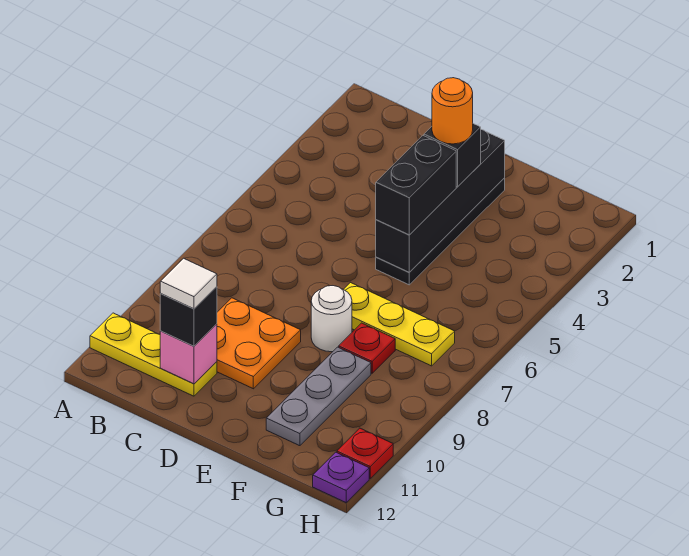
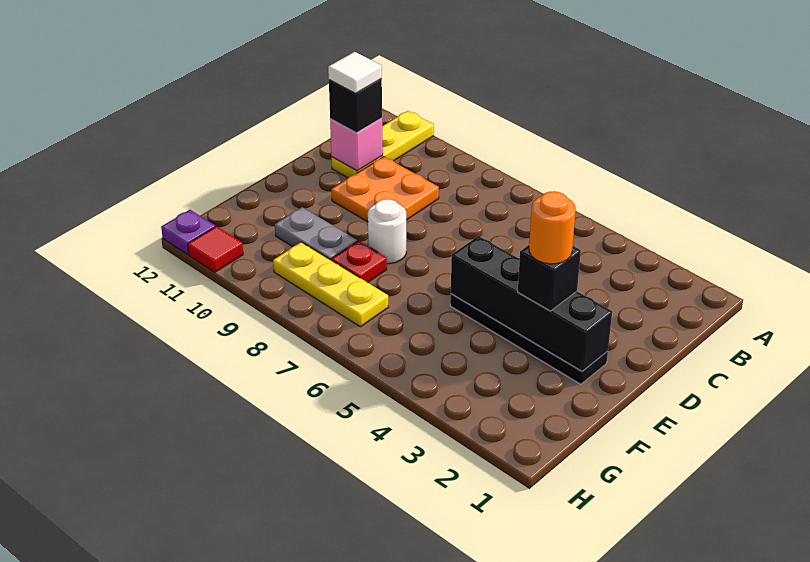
black 1x2 brick [376,136,456,235] -> none
yellow 1x3 plate [344,283,455,366] -> yellow 1x3 plate turned to [273,242,388,327]
grey 1x3 plate [266,347,371,446] -> grey 1x2 plate [275,207,357,260]
red 1x1 plate [337,428,393,478] -> red 1x1 tile [188,226,243,272]

